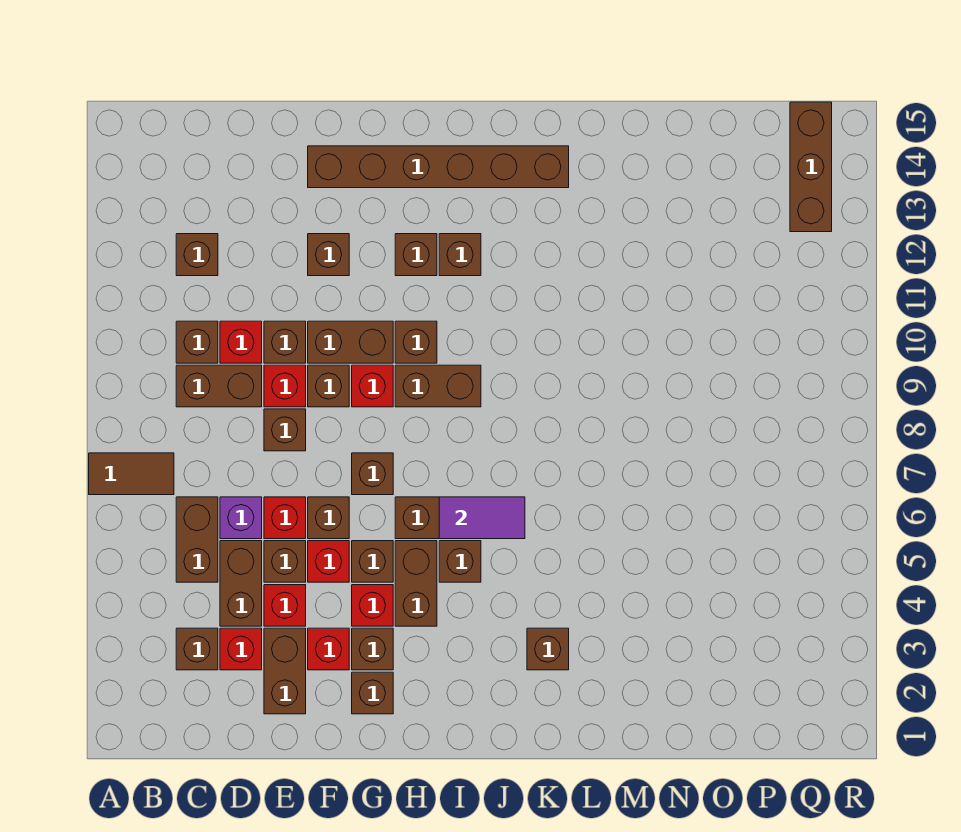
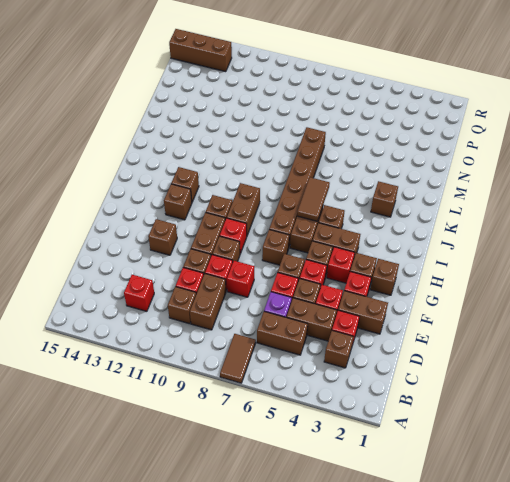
brown 1x1 brick [176,234,218,276] -> red 1x1 brick [124,275,154,311]
brown 1x1 brick [264,409,306,451] -> red 1x1 brick [227,261,254,297]
brown 1x6 brick [308,146,569,188] -> brown 1x6 brick moved to [269,127,326,247]
purple 1x2 tile [439,497,525,539] -> brown 1x2 tile [297,177,330,221]

